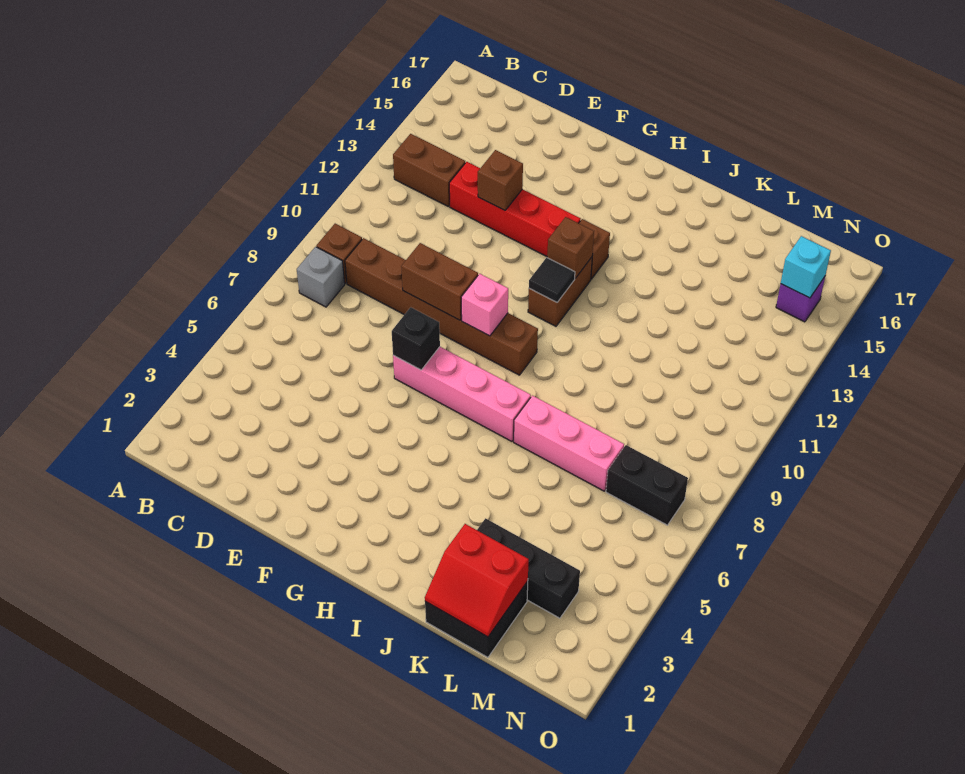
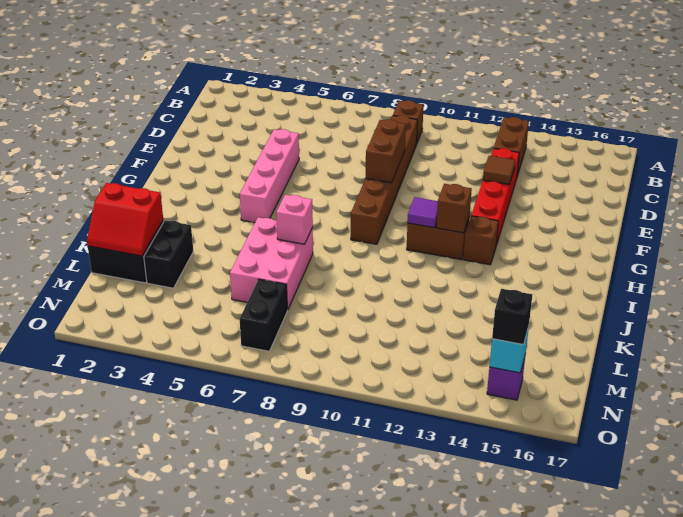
grey 1x1 brick [297,247,345,307] -> none
brown 1x1 brick [478,150,523,210] -> brown 1x1 tile [483,156,515,185]
pink 1x4 brick [393,347,531,441] -> pink 1x4 brick moved to [240,129,299,223]
black 1x1 brick [392,307,440,370] -> black 1x1 brick moved to [492,289,532,345]
pink 1x1 brick [461,274,508,336] -> pink 1x1 brick moved to [276,195,313,244]
black 1x1 tile [529,258,575,302] -> purple 1x1 tile [408,197,438,228]
pink 1x3 brick [514,396,624,491] -> pink 2x3 brick [230,217,313,310]
red 2x2 slope [425,524,529,637] -> red 2x2 slope turned to [87,183,163,256]
black 1x3 brick [477,518,580,618] -> black 1x2 brick [144,220,193,288]

